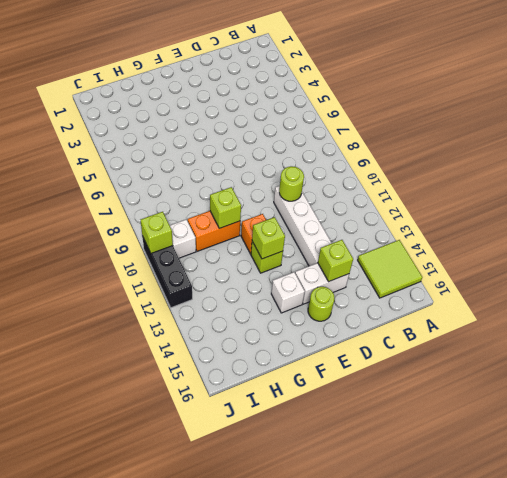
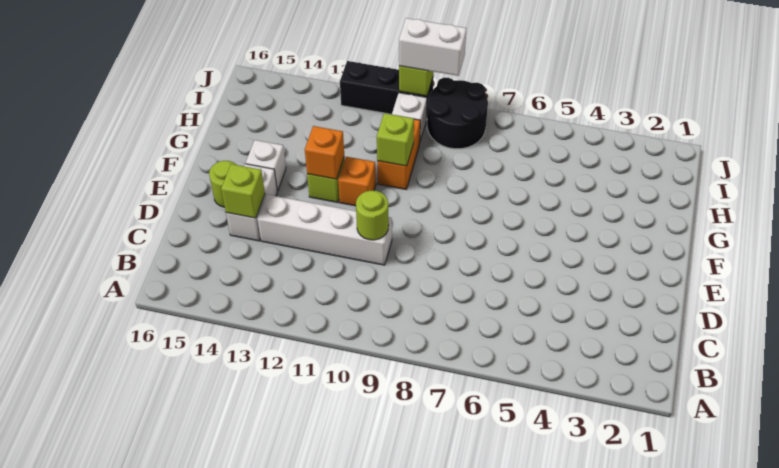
lime 2x2 tile [358,240,422,298] -> none
lime 1x1 brick [252,217,285,259] -> orange 1x1 brick [305,126,344,179]
none -> black 2x2 round brick [427,78,488,149]
none -> white 1x2 brick [399,18,467,76]

